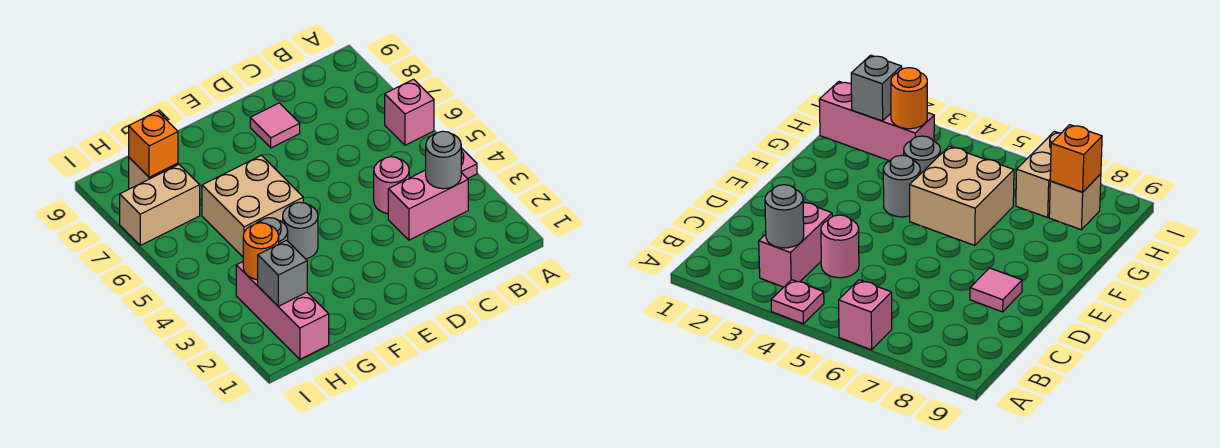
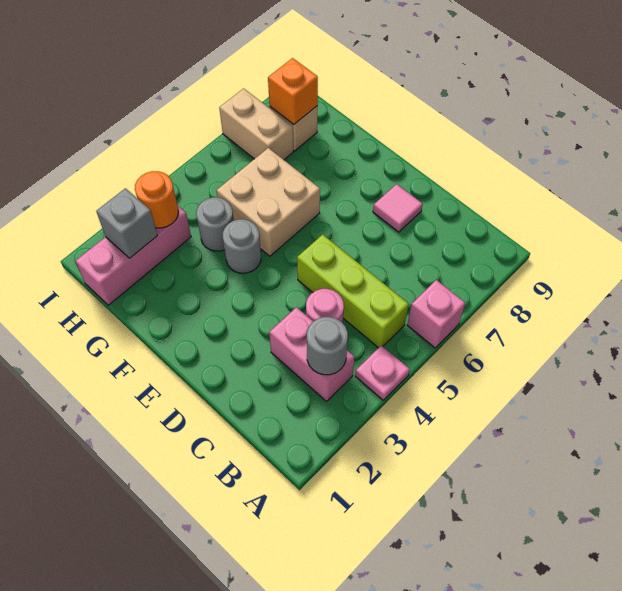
none -> lime 1x3 brick [297,234,409,348]

